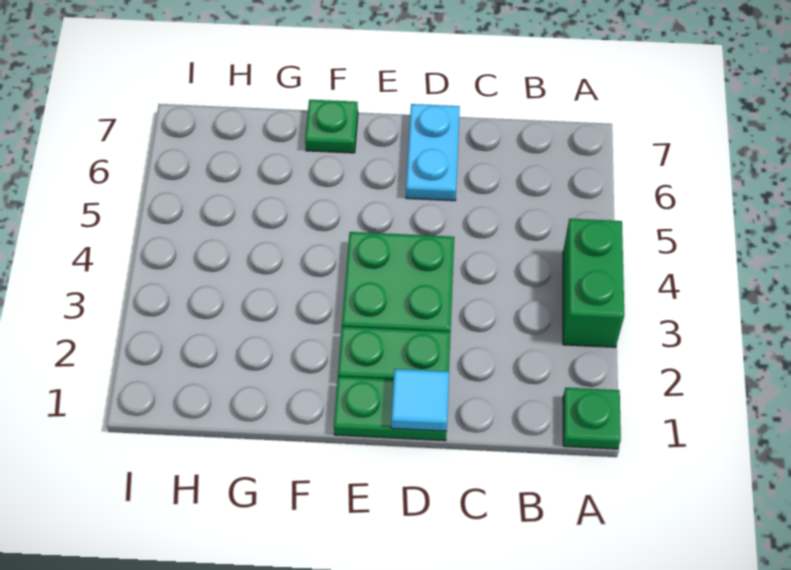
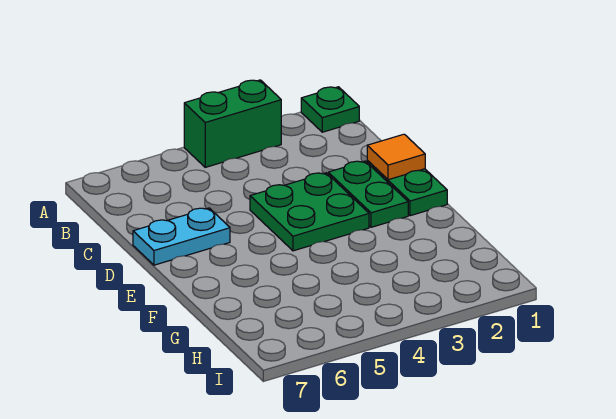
cyan 1x1 tile [391,369,449,431] -> orange 1x1 tile [367,134,425,180]
green 1x1 plate [305,100,358,153] -> none

